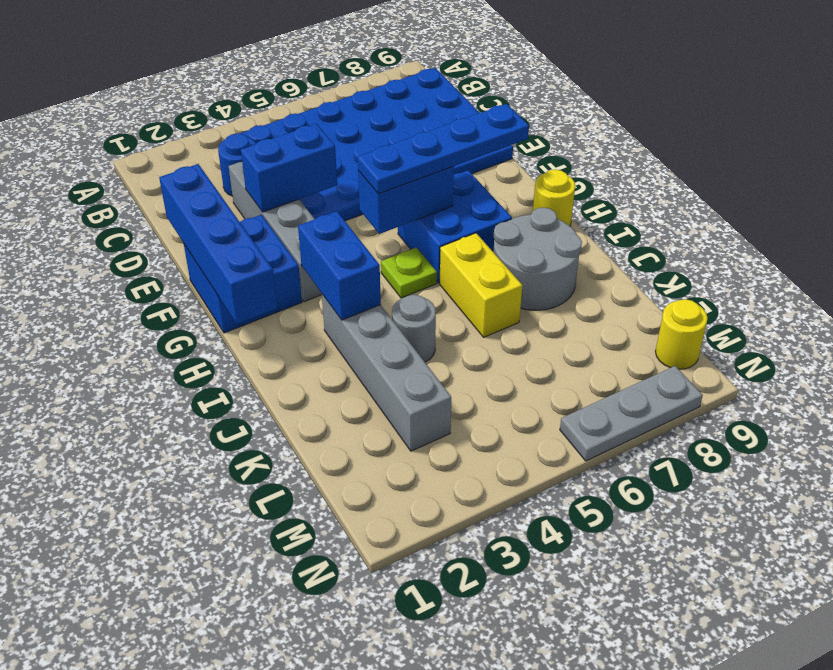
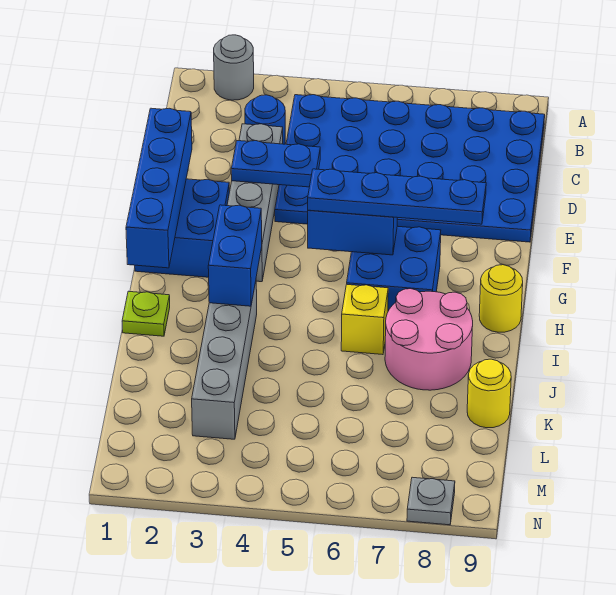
blue 1x2 brick [241,124,337,212] -> blue 1x2 plate [231,141,320,187]
lime 1x1 plate [381,247,437,298] -> lime 1x1 plate moved to [122,291,170,336]
yellow 1x2 brick [440,233,522,337] -> yellow 1x1 brick [341,284,388,355]
grey 2x2 round brick [493,207,582,310] -> pink 2x2 round brick [385,289,473,390]
grey 1x1 round brick [392,295,436,362] -> grey 1x1 round brick moved to [214,35,254,100]
yellow 1x1 round brick [655,299,708,369] -> yellow 1x1 round brick moved to [467,359,511,428]
grey 1x3 plate [560,366,703,461] -> grey 1x1 plate [407,477,455,525]

